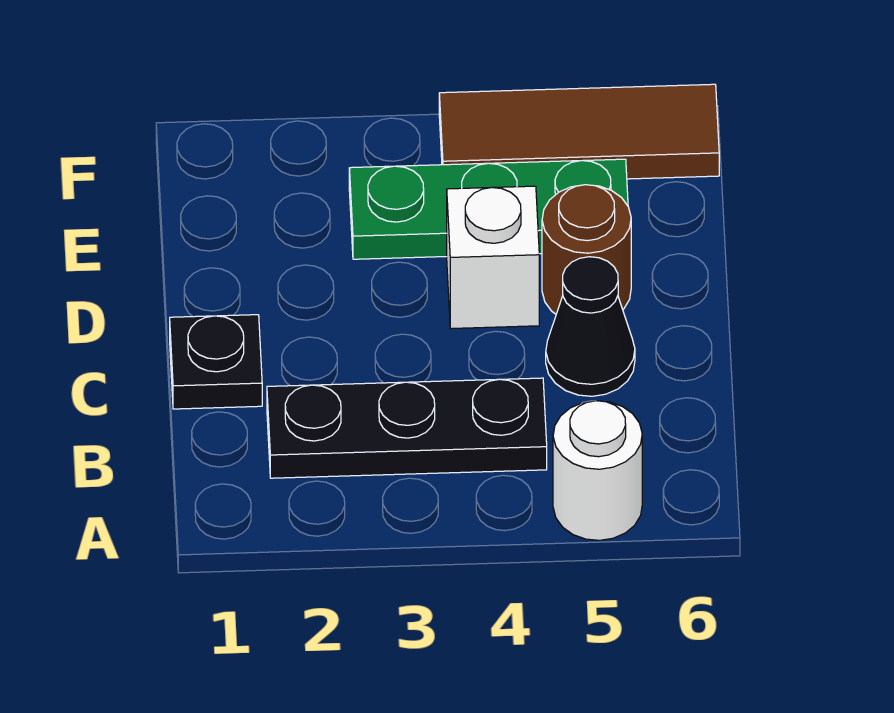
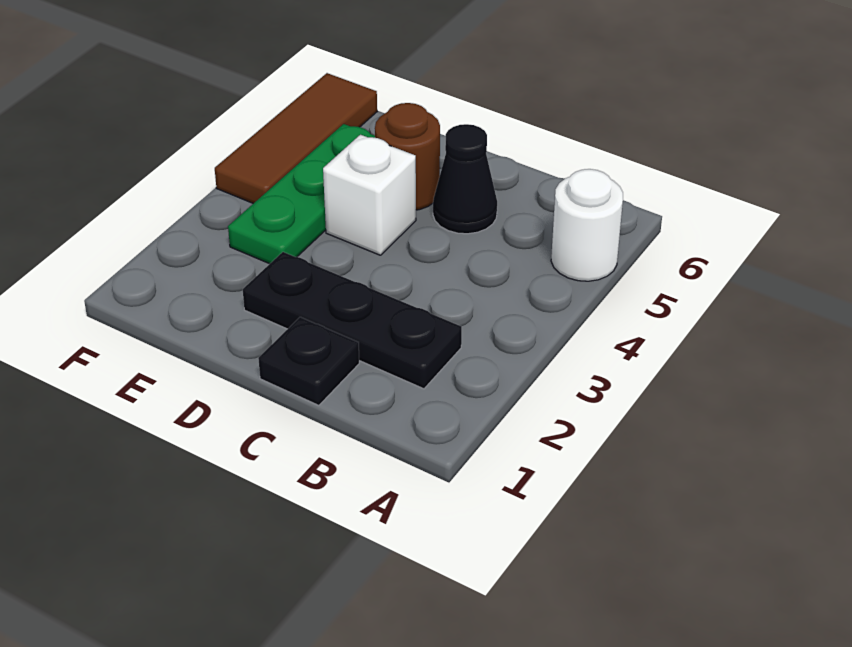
black 1x3 plate [267,378,547,478] -> black 1x3 plate turned to [243,252,462,389]

